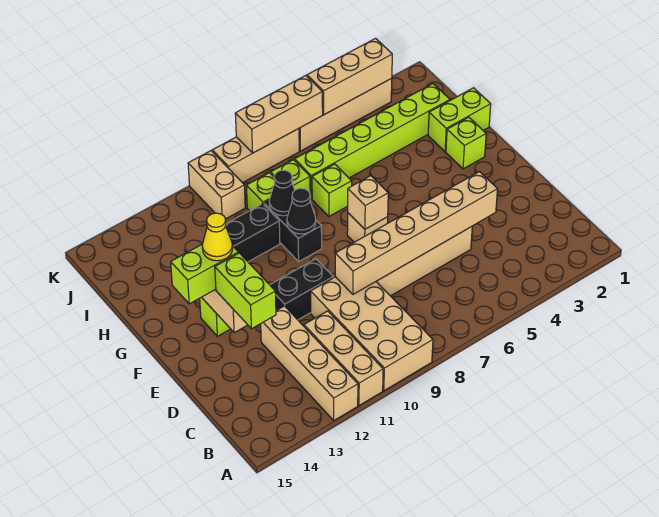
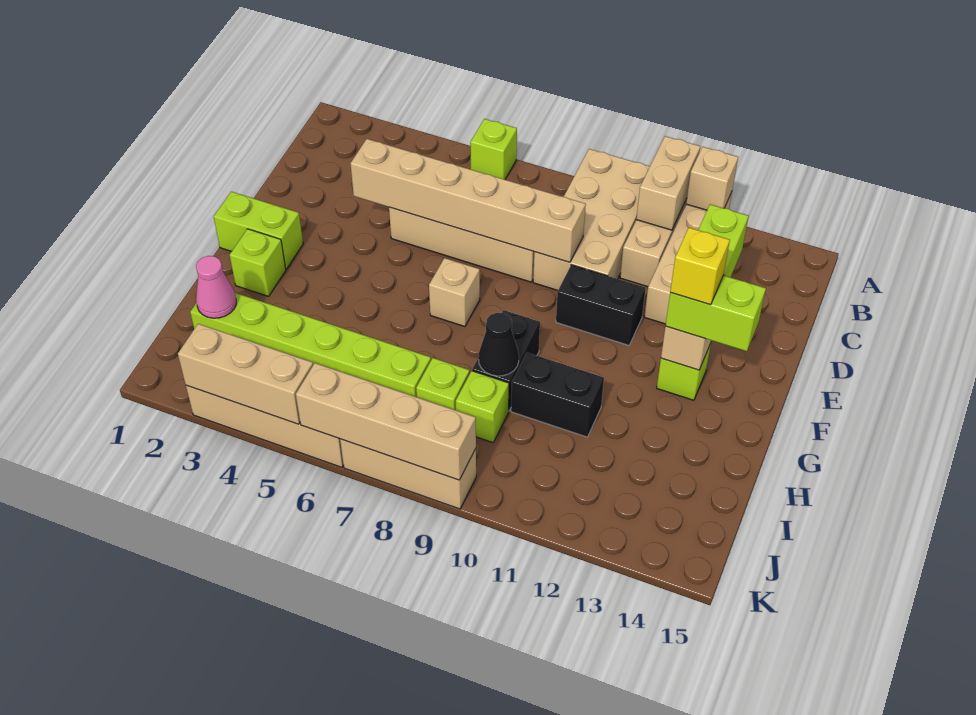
tan 1x1 brick [348,176,388,229] -> tan 1x1 brick moved to [686,147,738,210]
yellow 1x1 cone [202,213,233,261] -> yellow 1x1 brick [670,228,730,305]
black 1x1 cone [287,188,316,234] -> none
lime 1x2 brick [428,88,491,152] -> lime 1x2 brick moved to [214,192,303,269]
lime 1x1 brick [312,164,352,216] -> lime 1x1 brick moved to [470,119,517,180]
none -> pink 1x1 cone [196,256,236,318]
tan 1x2 brick [188,151,245,219] -> tan 1x2 brick moved to [636,136,700,230]
tan 1x3 brick [235,76,323,153] -> tan 1x4 brick [296,363,476,480]

